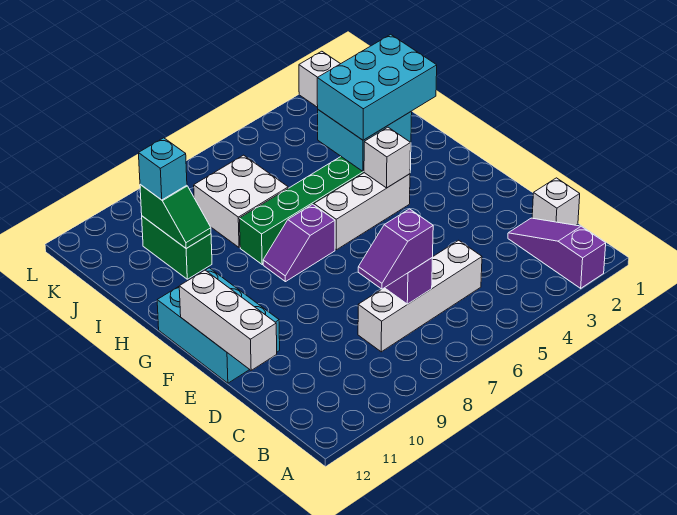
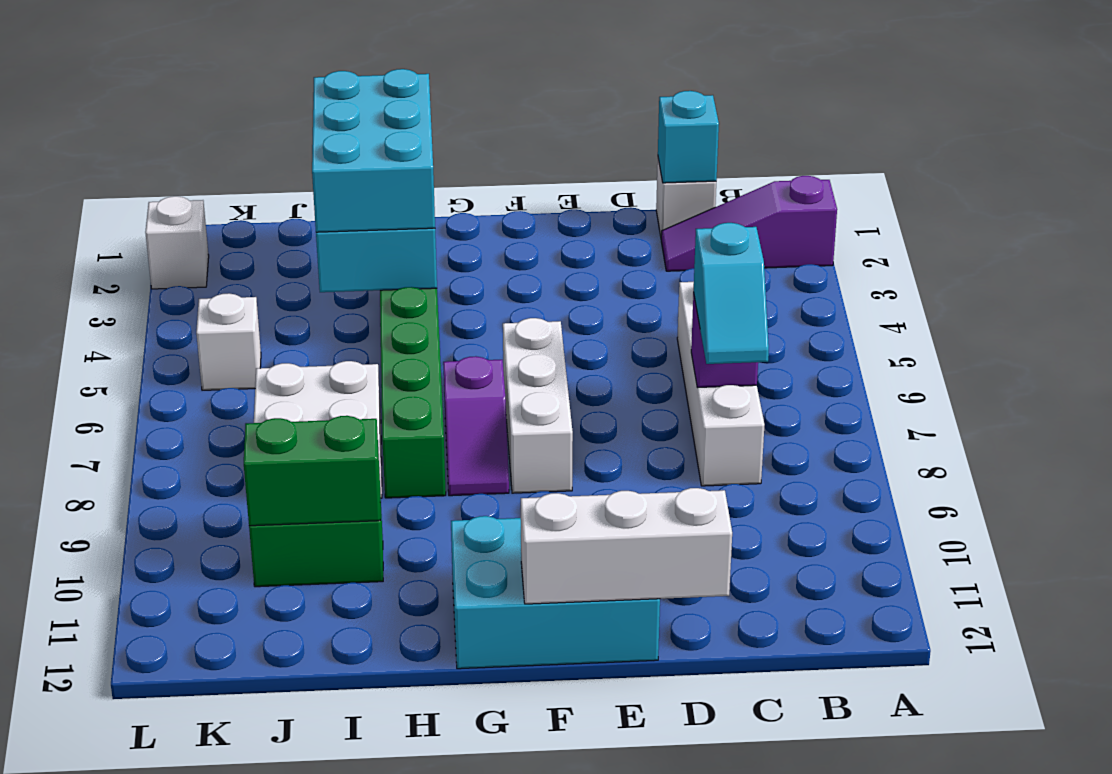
purple 1x2 slope [358,209,433,289] -> cyan 1x2 slope [694,223,769,364]
white 1x3 brick [314,173,410,250] -> white 1x3 brick moved to [503,318,573,493]
white 1x1 brick [364,127,411,188] -> white 1x1 brick moved to [196,293,261,390]
green 1x2 slope [140,185,211,248] -> green 1x2 brick [244,416,380,526]
cyan 1x1 brick [139,138,187,200] -> cyan 1x1 brick moved to [658,91,719,183]

